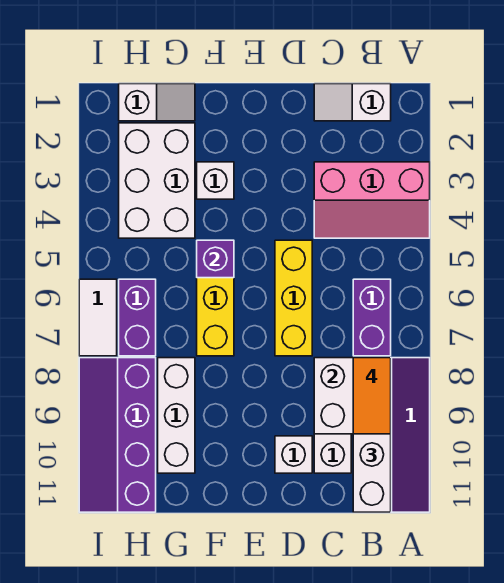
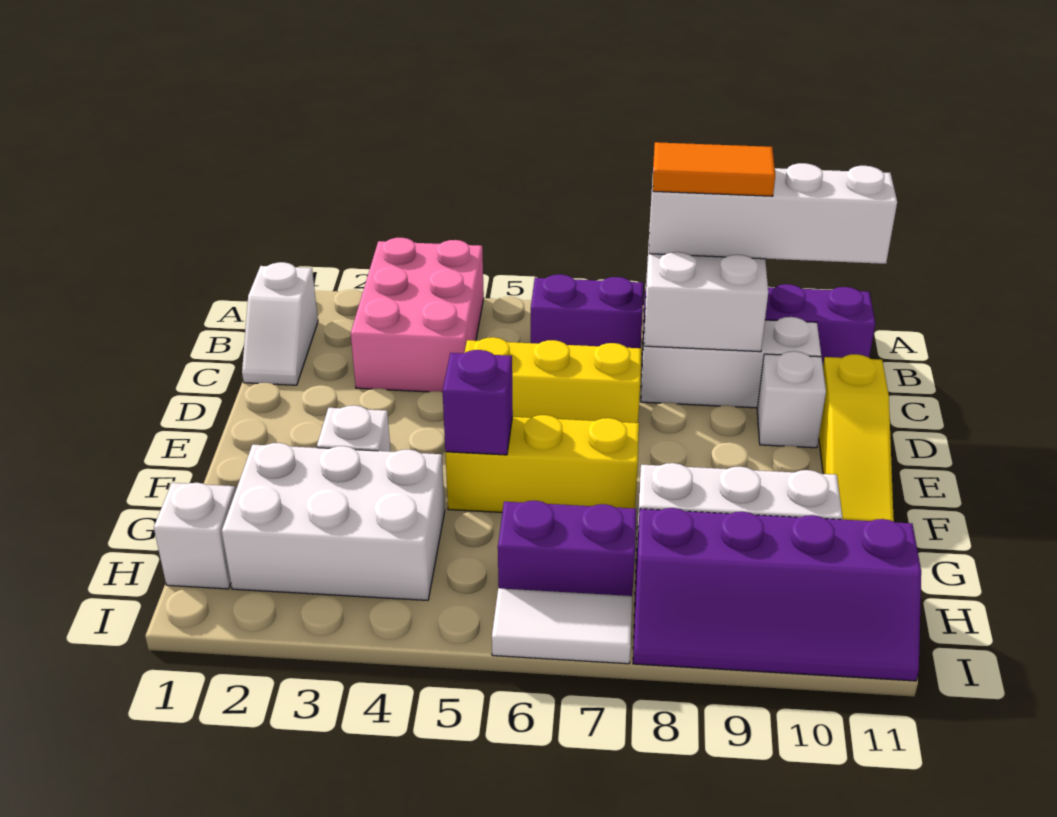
pink 2x3 slope [314,162,430,238] -> pink 2x3 brick [351,238,484,392]
none -> yellow 1x3 slope [819,354,894,522]

